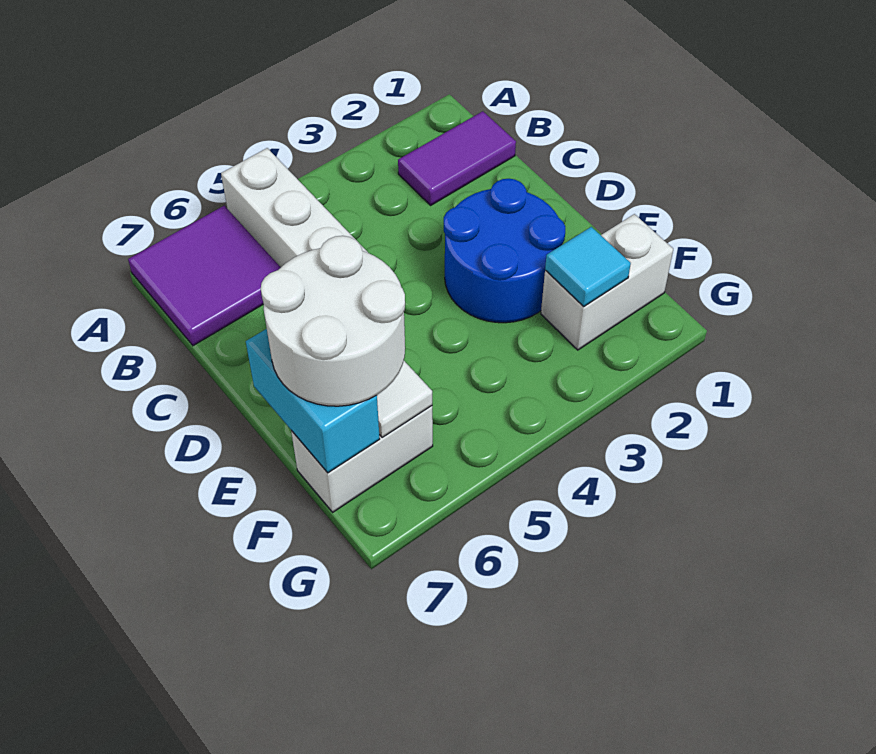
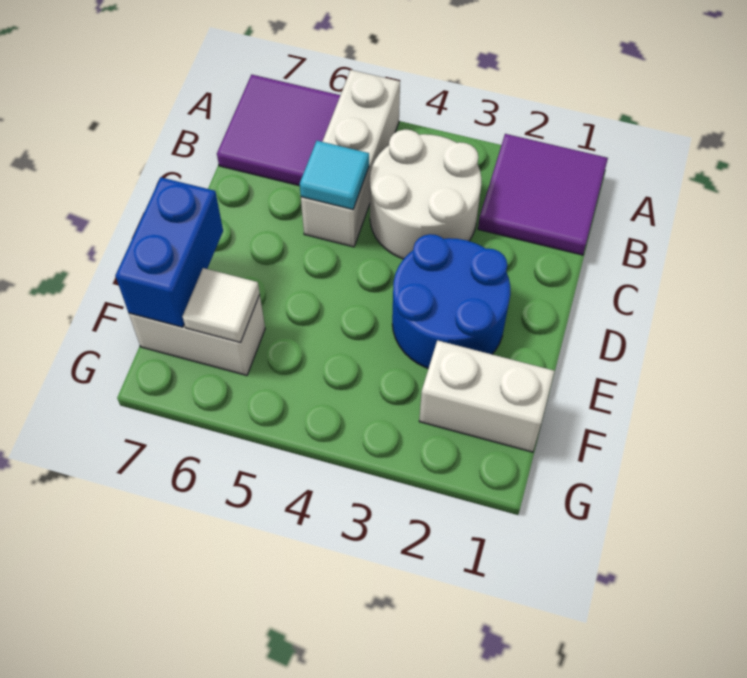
purple 1x2 tile [398,111,516,205] -> purple 2x2 tile [478,134,608,255]
white 2x2 round brick [261,236,405,406] -> white 2x2 round brick moved to [370,130,481,259]
cyan 1x2 brick [246,329,380,473] -> blue 1x2 brick [115,177,223,327]
cyan 1x1 tile [545,227,631,306] -> cyan 1x1 tile moved to [300,141,369,210]

